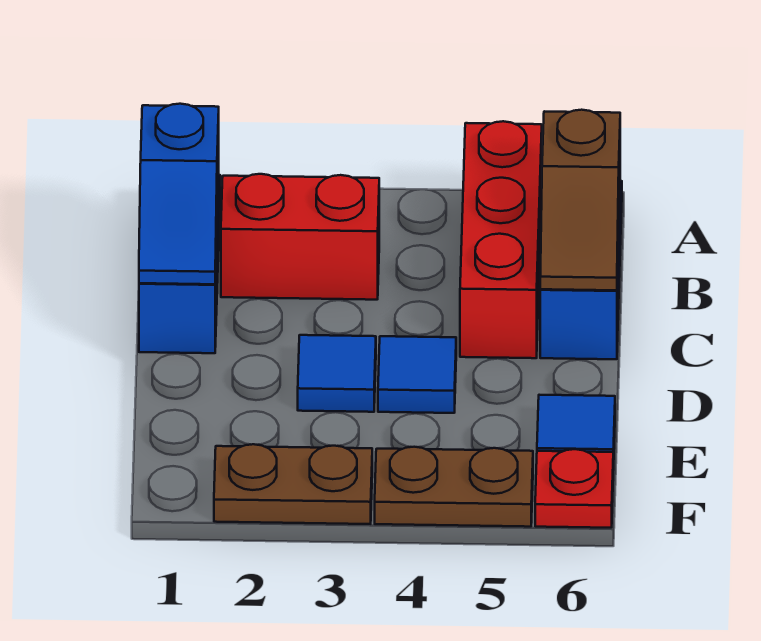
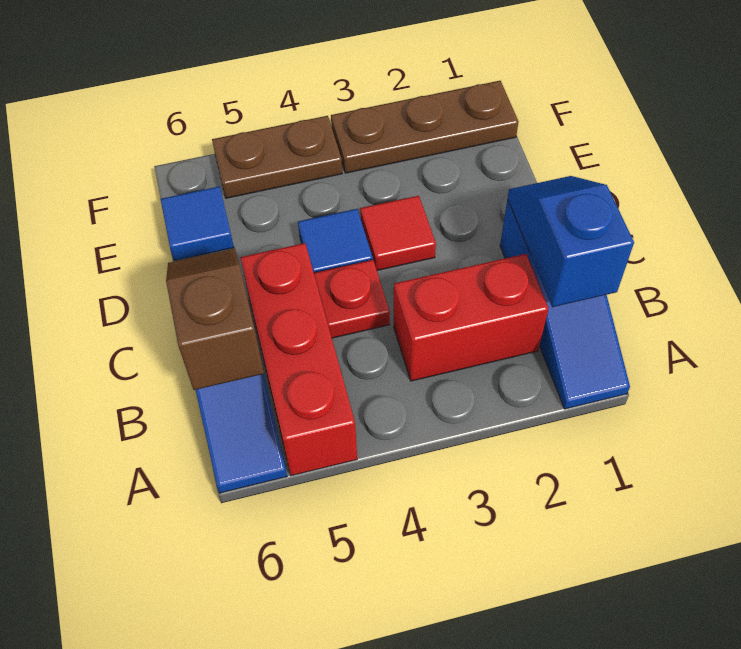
blue 1x1 tile [298,335,376,412] -> red 1x1 tile [360,196,436,271]
brown 1x2 plate [214,444,372,524] -> brown 1x3 plate [331,81,518,173]
red 1x1 plate [535,449,613,528] -> red 1x1 plate moved to [314,260,390,338]

